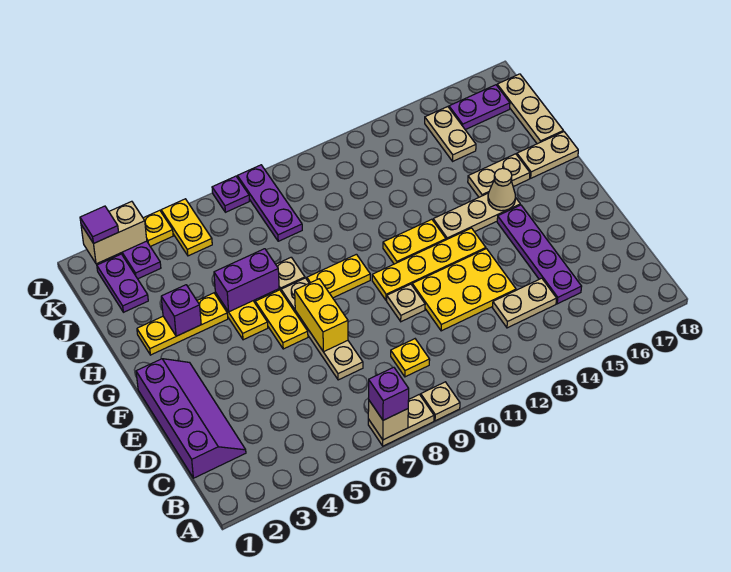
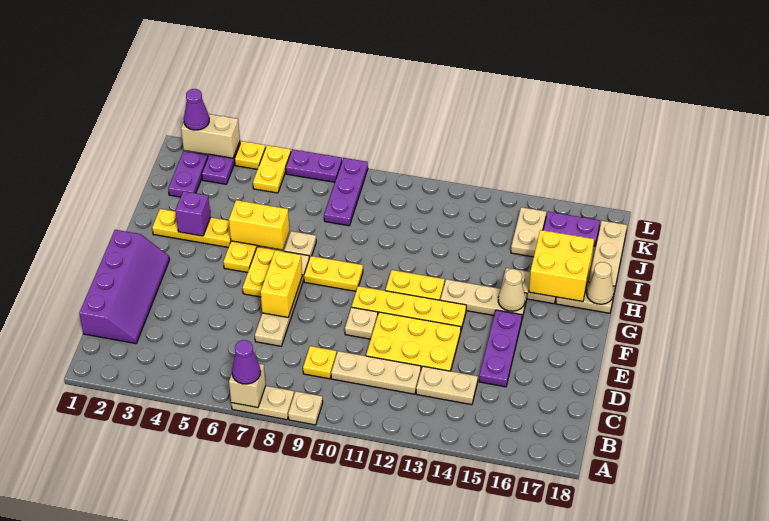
purple 1x1 brick [369,367,409,420] -> purple 1x1 cone [232,340,261,384]
none -> tan 1x3 plate [331,351,421,394]
purple 1x4 plate [497,205,582,304] -> purple 1x3 plate [479,310,522,387]
purple 1x2 brick [214,249,279,312] -> yellow 1x2 brick [229,200,289,250]
none -> yellow 2x2 brick [529,230,594,301]
none -> tan 1x1 cone [587,262,614,304]
purple 1x1 tile [80,206,118,244] -> purple 1x1 cone [184,89,209,130]
purple 1x1 plate [212,176,249,212] -> purple 1x2 plate [286,149,342,182]

